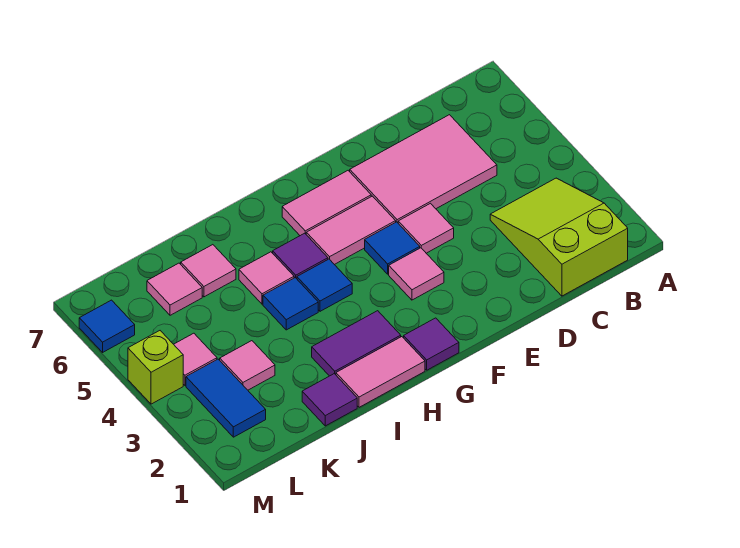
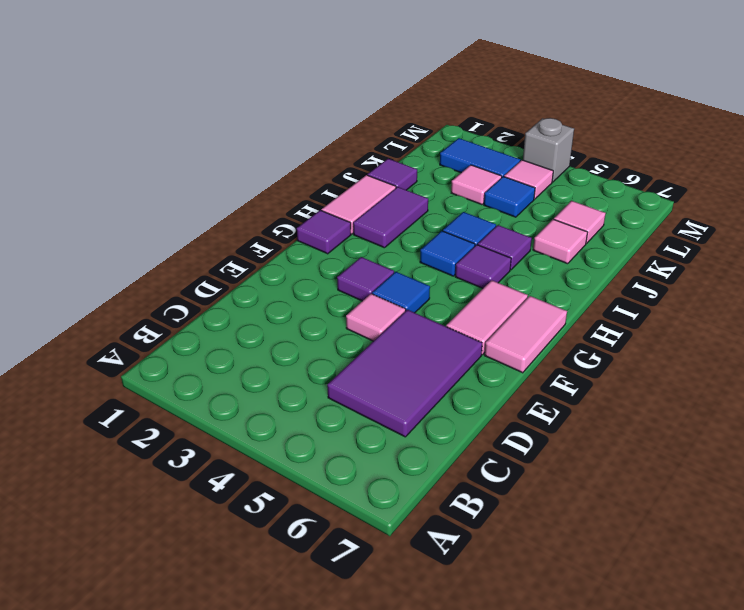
lime 2x3 slope [490,178,628,296] -> none
pink 2x3 tile [350,115,497,223] -> purple 2x3 tile [327,310,482,437]
pink 1x1 tile [389,248,444,300] -> purple 1x1 tile [337,257,394,301]
pink 1x2 tile [306,196,396,265] -> pink 1x2 tile moved to [485,296,567,373]
pink 1x1 tile [239,252,294,304] -> purple 1x1 tile [478,225,532,270]
lime 1x1 brick [128,331,183,404] -> grey 1x1 brick [523,118,574,182]
blue 1x1 tile [79,300,135,352] -> blue 1x1 tile moved to [484,176,535,217]

